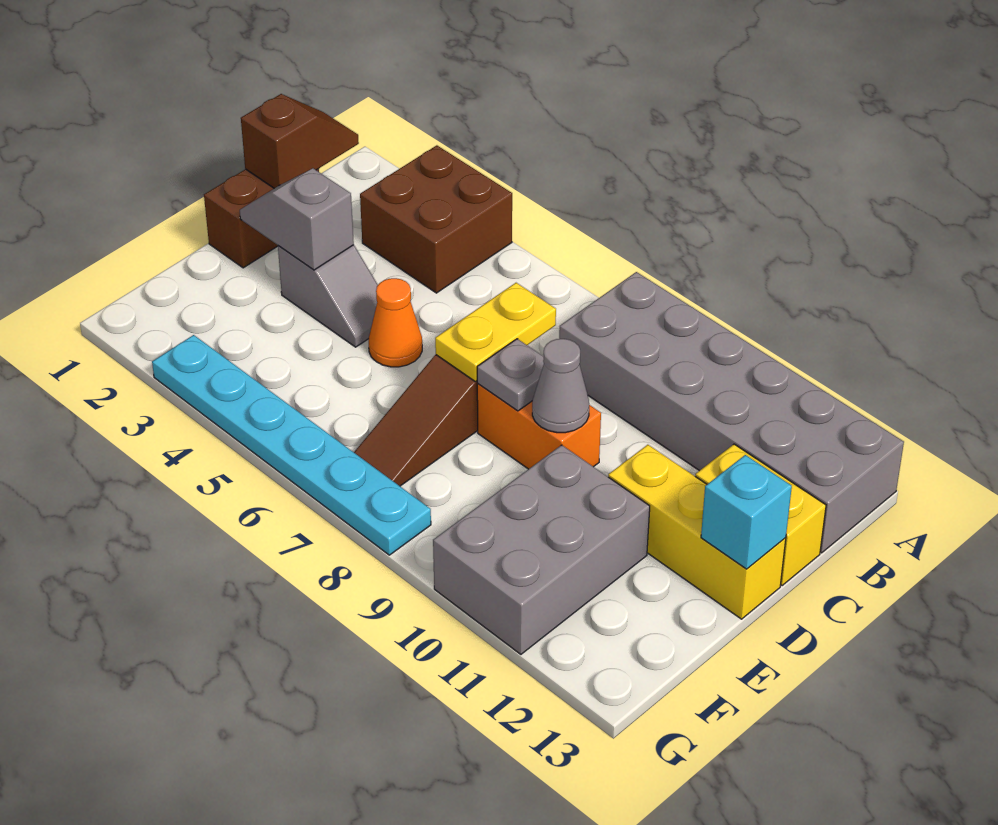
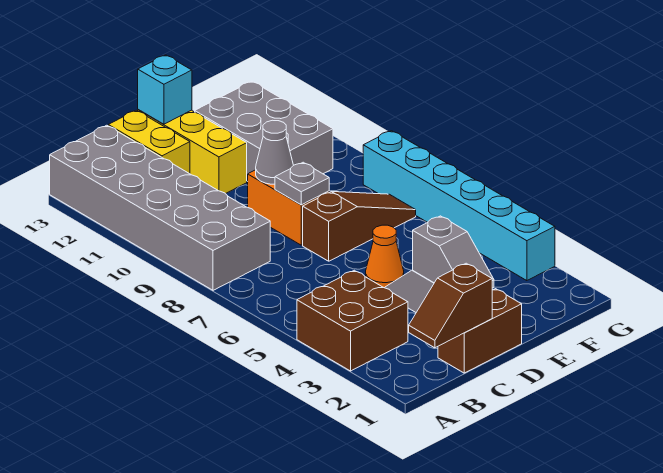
yellow 1x2 plate [435,283,556,381] -> none
grey 2x3 brick [433,445,650,654] -> grey 2x3 brick turned to [195,81,333,182]
cyan 1x6 plate [152,335,431,555] -> cyan 1x6 brick [363,131,555,281]

